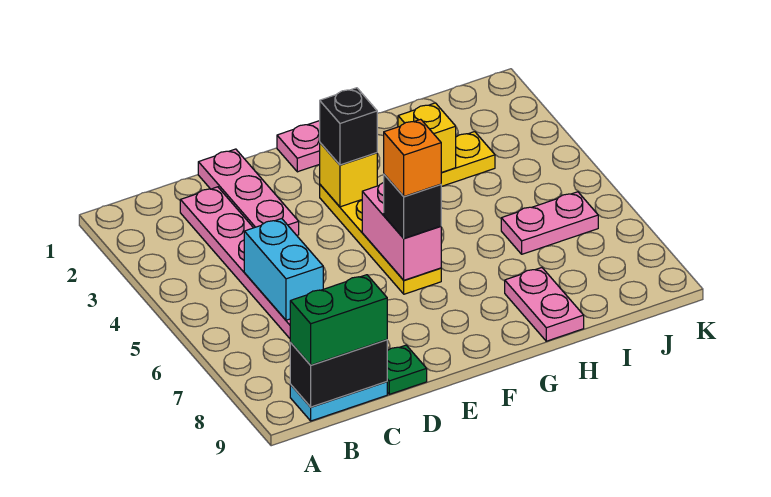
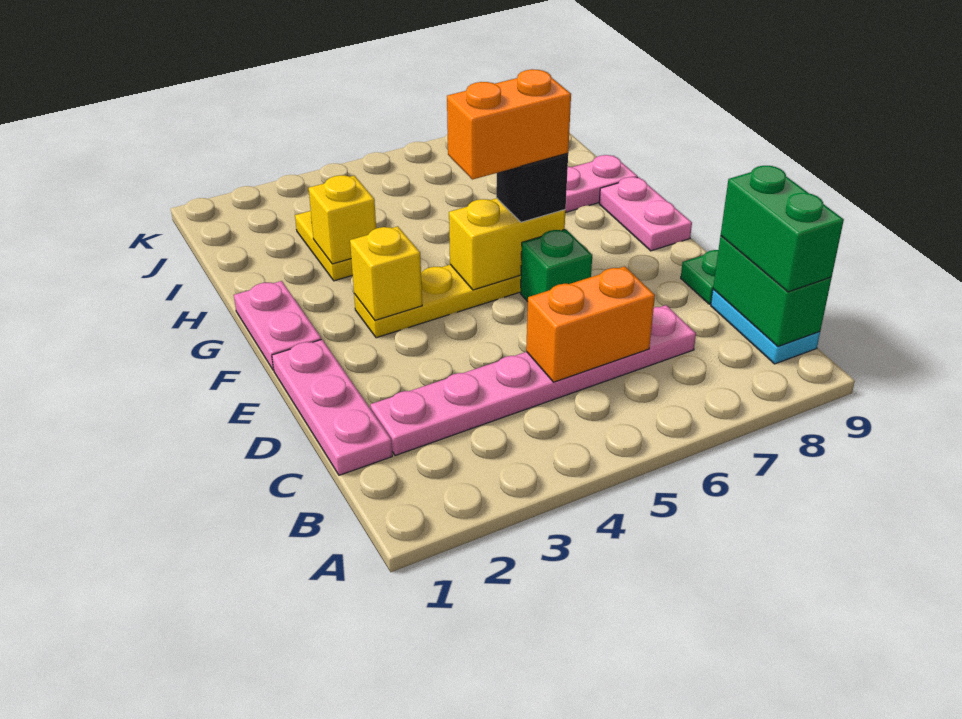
black 1x2 brick [290,340,387,407] -> green 1x2 brick [713,236,831,346]
cyan 1x2 brick [244,219,323,320] -> orange 1x2 brick [526,266,655,382]
pink 1x3 plate [198,149,299,235] -> pink 1x3 plate turned to [272,339,392,475]
none -> green 1x1 brick [521,229,592,302]
black 1x1 brick [320,88,377,165] -> none
pink 1x2 brick [362,182,441,280] -> yellow 1x2 brick [449,198,566,290]
orange 1x1 brick [384,119,441,197] -> orange 1x2 brick [447,69,571,180]
pink 1x2 plate [501,192,598,254] -> pink 1x2 plate moved to [599,177,692,251]

